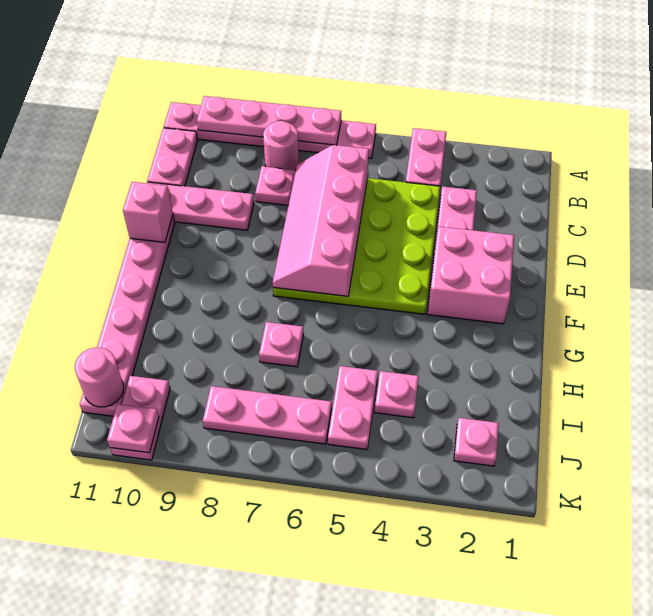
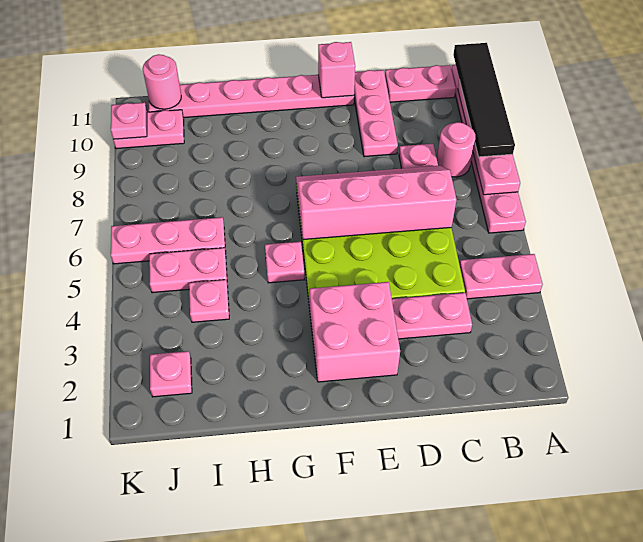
none -> black 1x4 tile [453,43,515,157]
pink 1x1 plate [259,322,304,367] -> pink 1x1 plate moved to [265,242,304,283]
pink 1x3 plate [203,386,332,444] -> pink 1x3 plate turned to [111,217,226,264]

